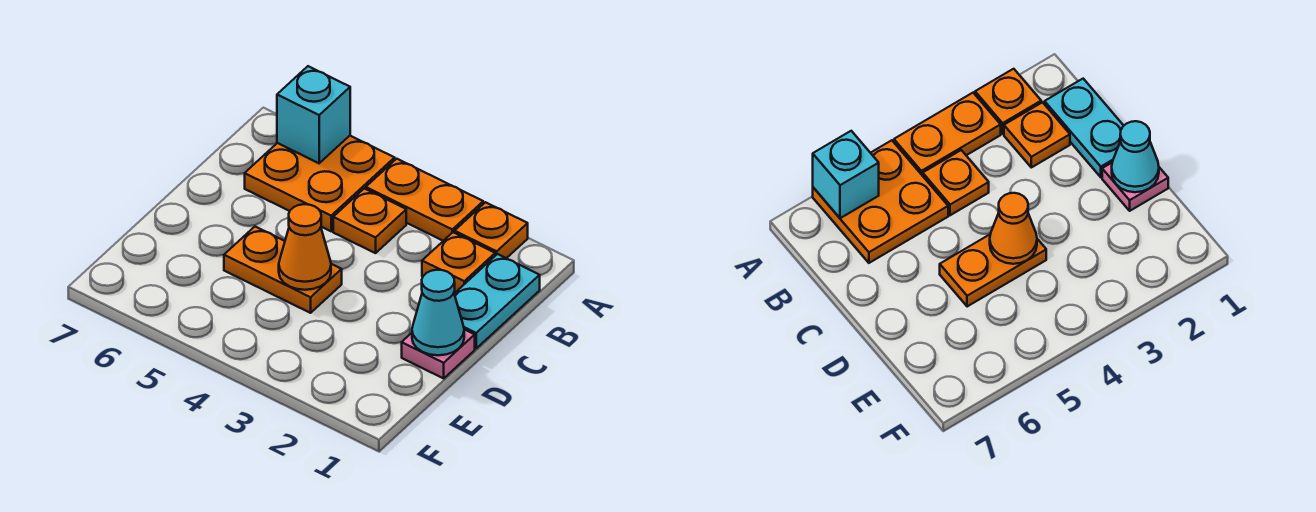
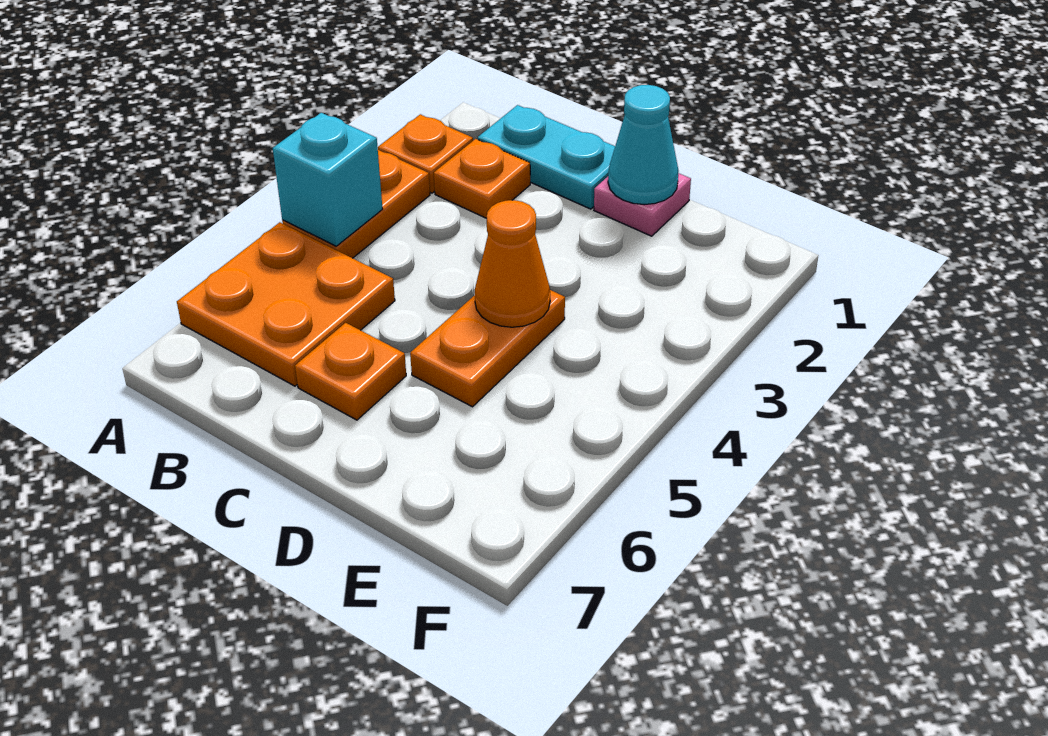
cyan 1x1 brick [277,66,350,163] -> cyan 1x1 brick moved to [273,113,383,246]
orange 1x1 plate [333,189,406,253] -> orange 1x1 plate moved to [295,323,406,420]

